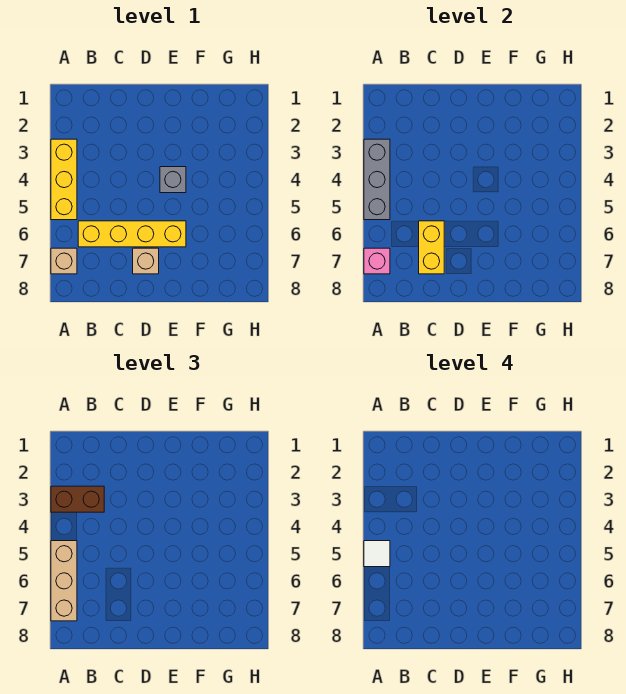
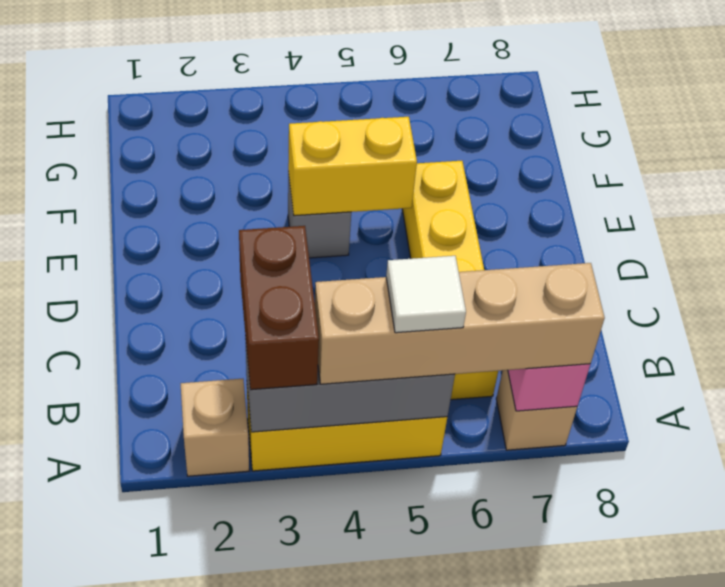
tan 1x3 brick [51,541,77,621] -> tan 1x4 brick [315,263,605,384]
yellow 1x2 brick [419,221,444,274] -> yellow 1x2 brick moved to [288,117,417,216]
tan 1x1 brick [133,248,159,274] -> tan 1x1 brick moved to [181,379,249,476]

